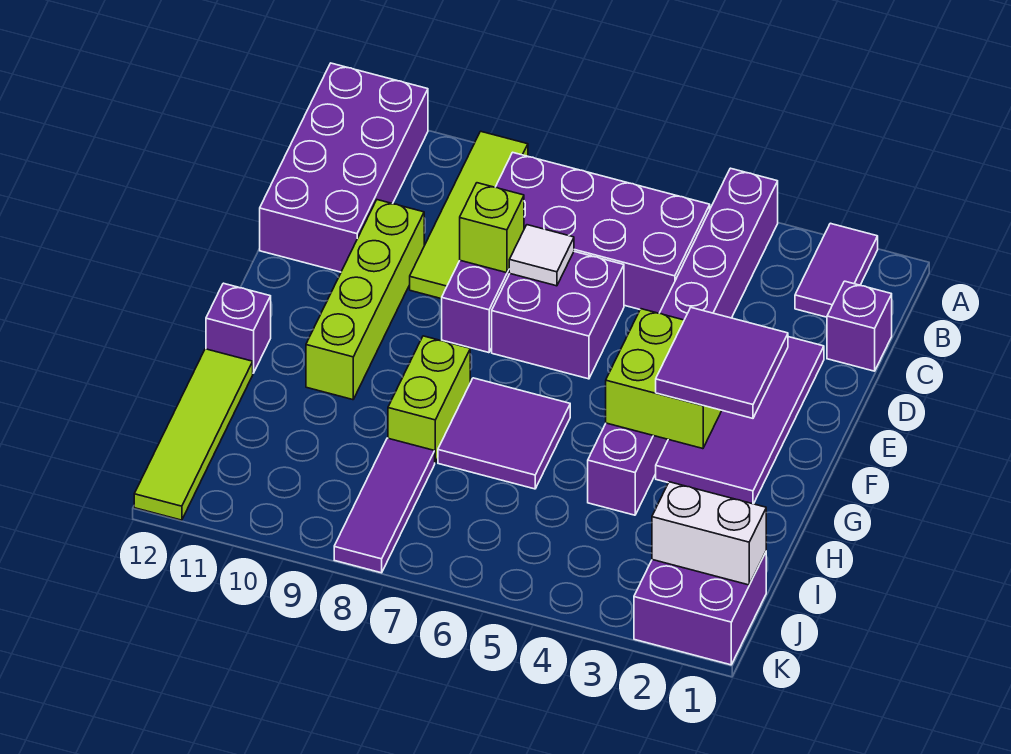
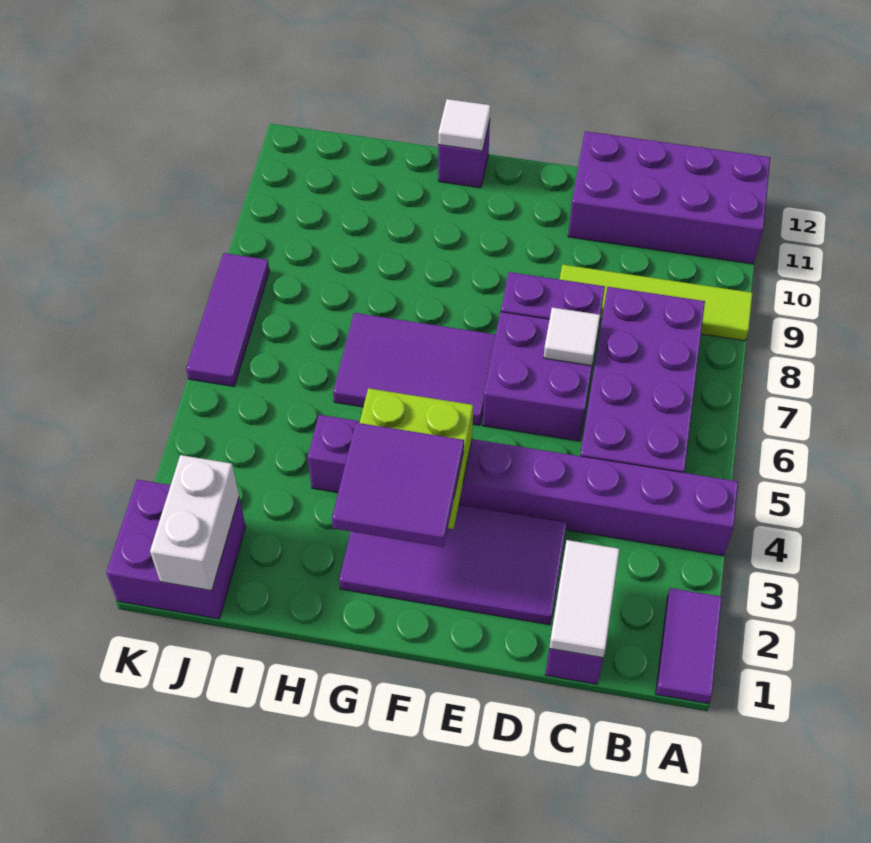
purple 1x2 tile [795,223,878,317] -> purple 1x2 tile turned to [656,588,722,704]
none -> white 1x2 tile [549,540,620,658]
lime 1x1 brick [460,183,524,273] -> none
lime 1x4 brick [306,200,424,400] -> none
purple 2x2 tile [438,378,570,489] -> purple 2x3 tile [333,313,496,425]
lime 1x2 brick [388,336,470,462] -> none
none -> white 1x1 tile [438,99,491,151]
lime 1x4 tile [134,349,253,520] -> none
purple 1x3 tile [334,438,435,573] -> purple 1x3 tile turned to [186,253,269,386]

